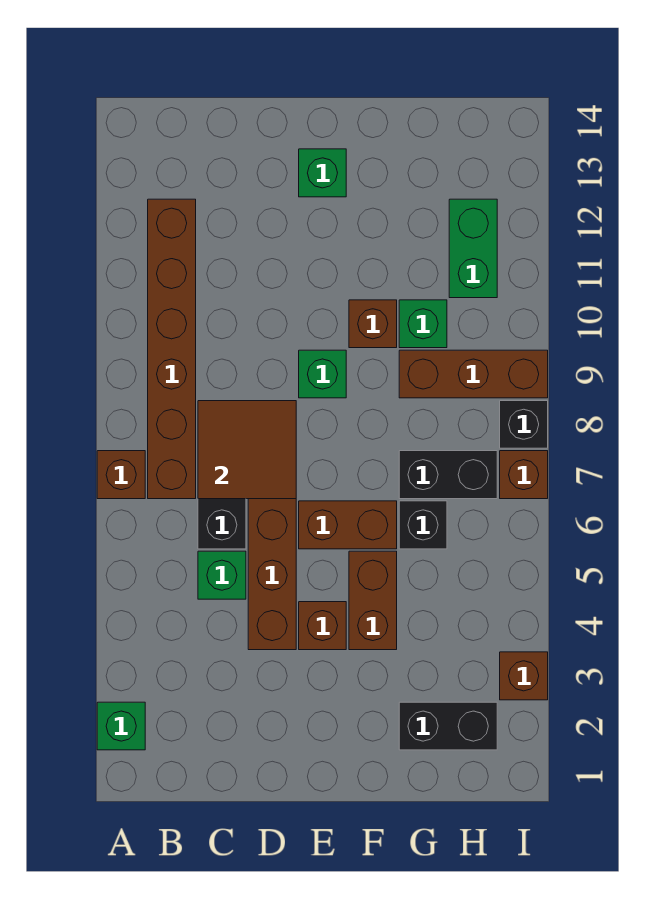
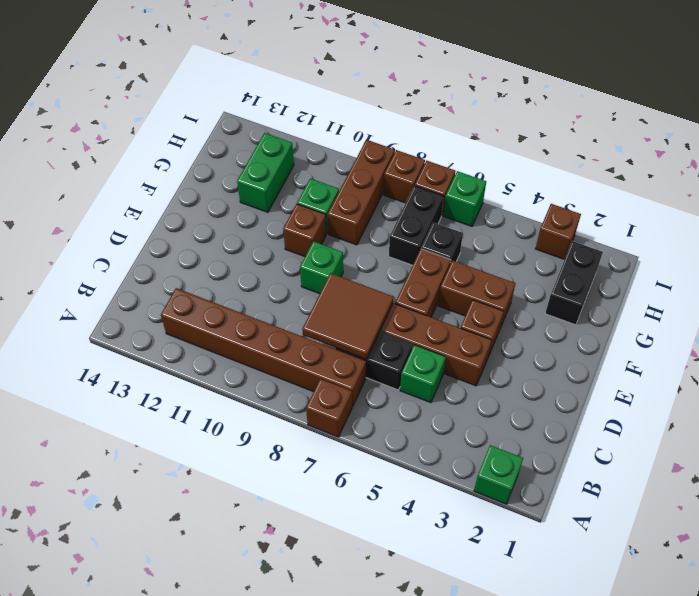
green 1x1 brick [299,149,346,197] -> green 1x1 brick moved to [443,171,486,226]
green 1x2 brick [449,199,497,298] -> green 1x2 brick turned to [237,133,294,212]
black 1x1 brick [500,401,548,448] -> brown 1x1 brick [384,150,425,203]

